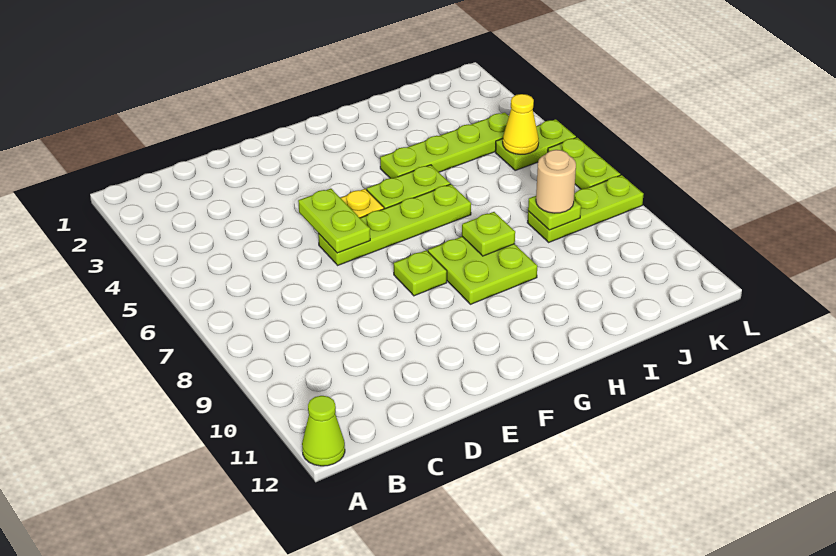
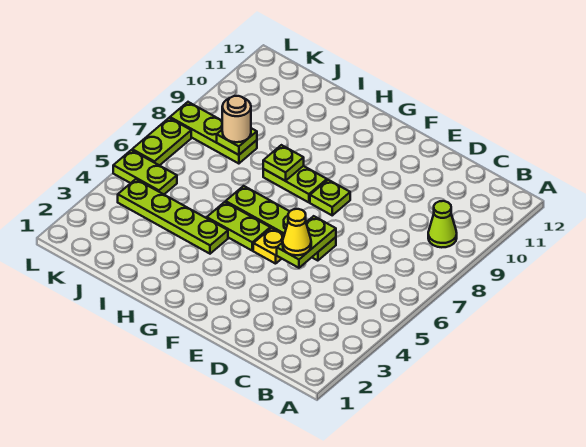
lime 1x1 cone [302,396,345,466] -> lime 1x1 cone moved to [428,201,457,247]
lime 2x2 plate [428,237,537,304] -> lime 1x2 plate [263,166,327,202]
yellow 1x1 cone [503,94,539,154] -> yellow 1x1 cone moved to [283,209,311,255]

